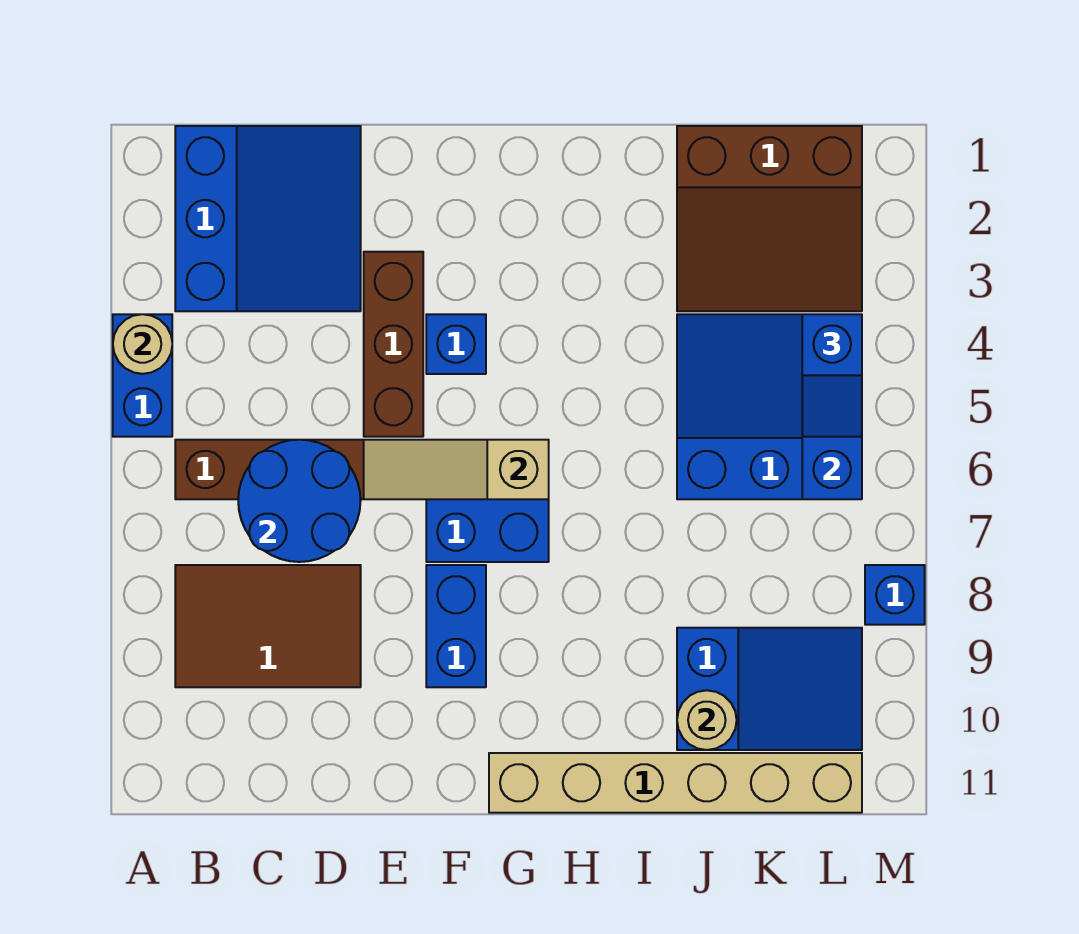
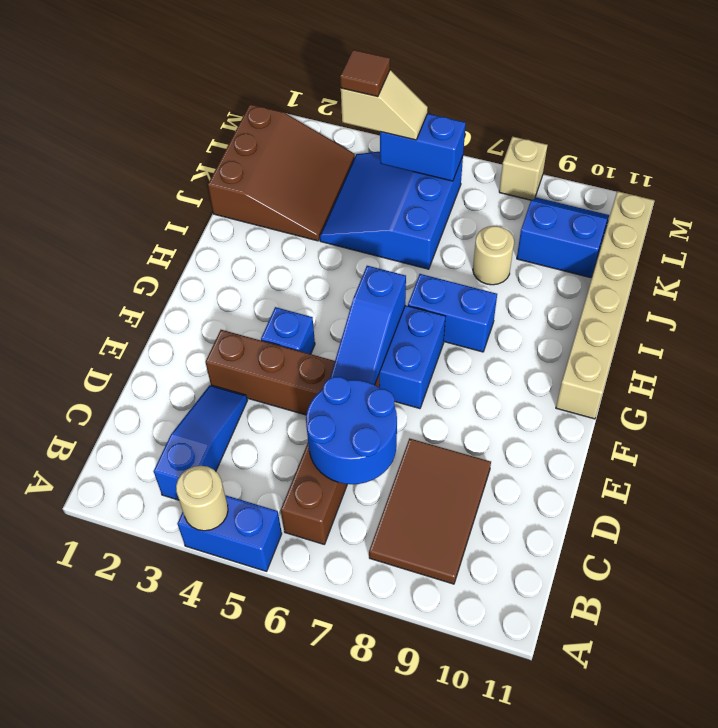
blue 3x3 slope [175,126,361,311] -> blue 1x3 slope [154,385,247,500]
tan 1x3 slope [364,440,549,499] -> blue 1x3 slope [330,266,406,385]
blue 1x2 brick [426,565,486,687] -> blue 1x2 brick moved to [408,274,497,352]
blue 2x3 slope [677,628,862,750] -> blue 2x2 slope [517,197,609,278]
tan 1x1 round brick [677,690,737,750] -> tan 1x1 round brick moved to [473,226,514,285]
blue 1x2 slope [802,314,862,437] -> tan 1x2 slope [341,70,428,140]
none -> brown 1x1 tile [340,50,390,97]
blue 1x1 brick [865,565,925,625] -> tan 1x1 brick [499,137,547,200]

